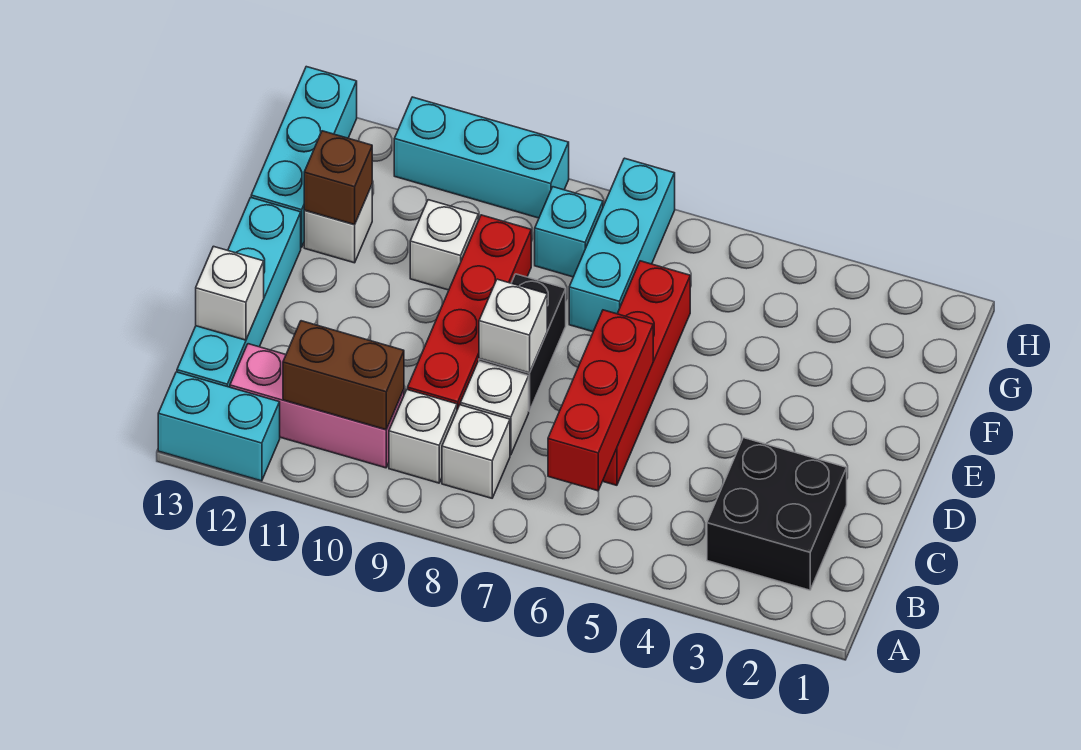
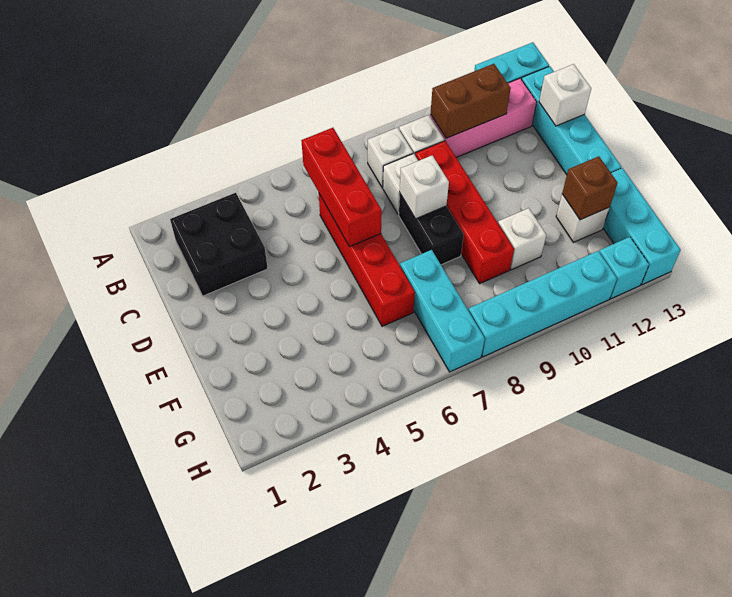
cyan 1x1 brick [535,187,603,277] -> cyan 1x1 brick moved to [599,237,649,299]
cyan 1x3 brick [394,97,569,218] -> cyan 1x4 brick [468,251,617,357]

